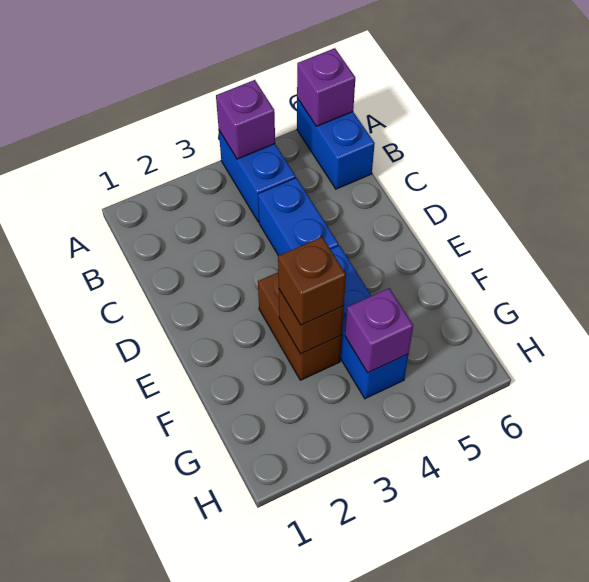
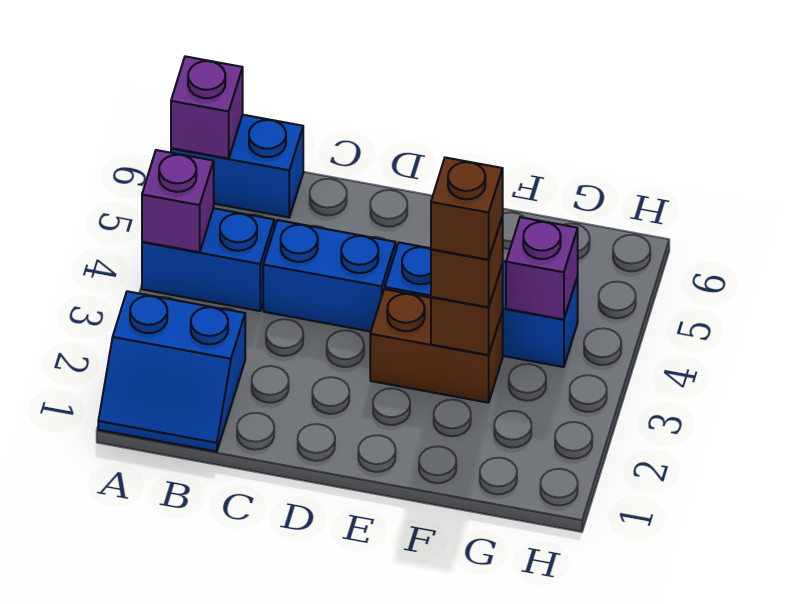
none -> blue 2x2 slope [98,291,245,452]
none -> brown 1x1 brick [431,158,503,260]

